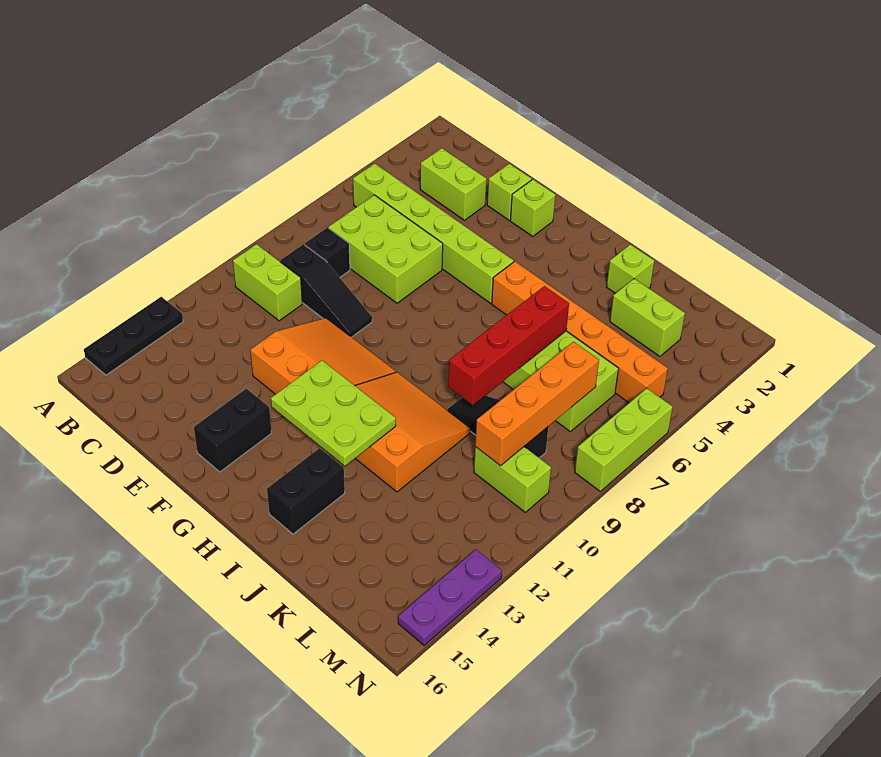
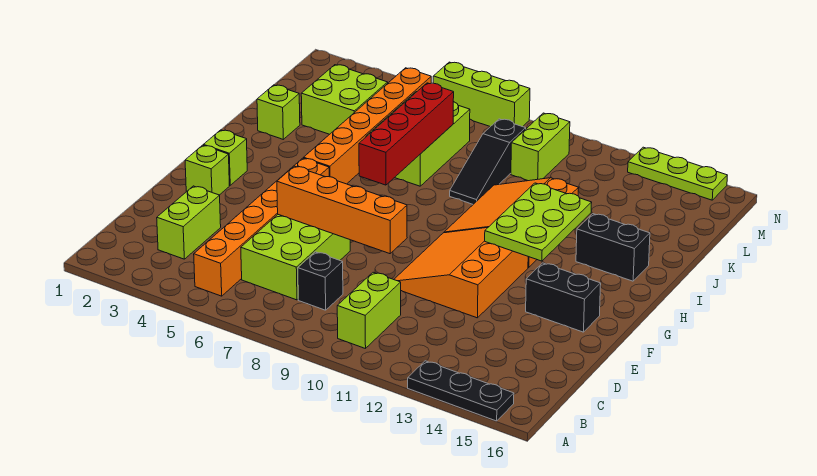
lime 1x6 brick [353,163,514,303] -> orange 1x6 brick [194,158,329,296]
black 1x3 slope [280,244,372,337] -> none
lime 1x1 brick [487,164,532,220] -> lime 1x1 brick moved to [203,130,247,185]
red 1x4 brick [448,286,569,405] -> red 1x4 brick turned to [359,83,454,185]
lime 1x2 brick [610,279,685,356] -> lime 2x2 brick [301,65,388,134]
orange 1x4 brick [475,342,599,466] -> orange 1x4 brick moved to [277,166,407,254]
purple 1x3 plate [398,550,502,645] -> lime 1x3 plate [628,147,727,200]

